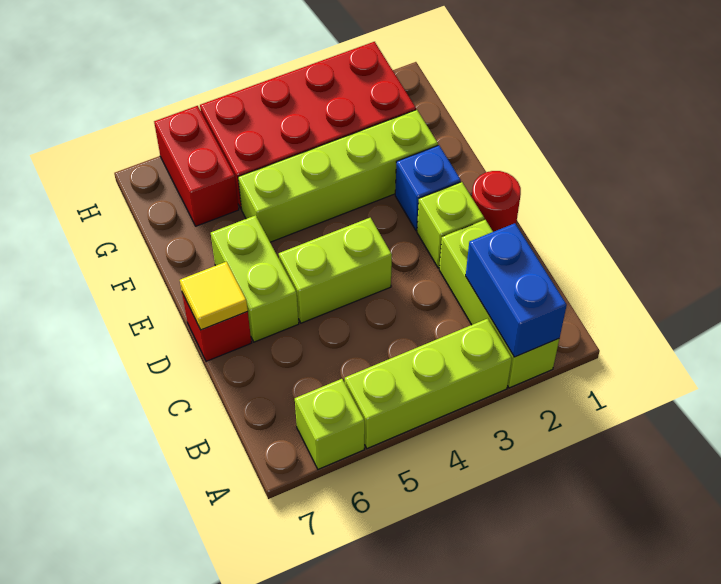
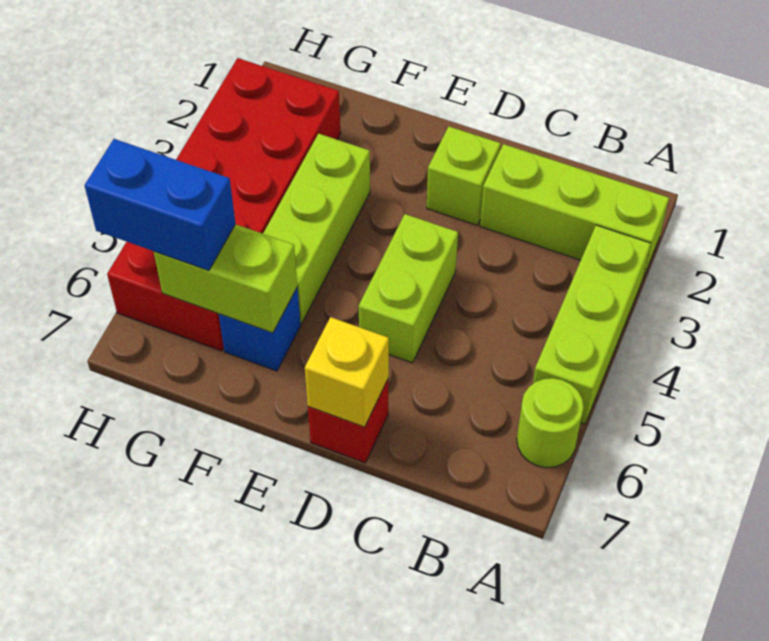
blue 1x2 brick [466,223,567,357] -> blue 1x2 brick moved to [84,139,236,271]
lime 1x1 brick [295,379,365,469] -> lime 1x1 round brick [517,378,584,468]
red 1x1 round brick [472,171,521,232] -> none
lime 1x2 brick [211,215,299,342] -> lime 1x2 brick moved to [154,224,297,333]
yellow 1x1 tile [180,262,248,330] -> yellow 1x1 brick [305,317,389,427]
blue 1x1 brick [395,145,461,230] -> blue 1x1 brick moved to [219,287,301,371]
lime 1x4 brick [238,110,438,242] -> lime 1x3 brick [263,134,370,323]

